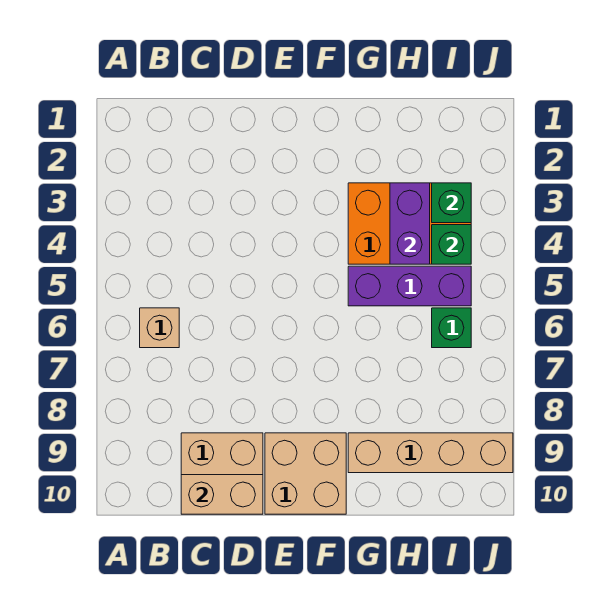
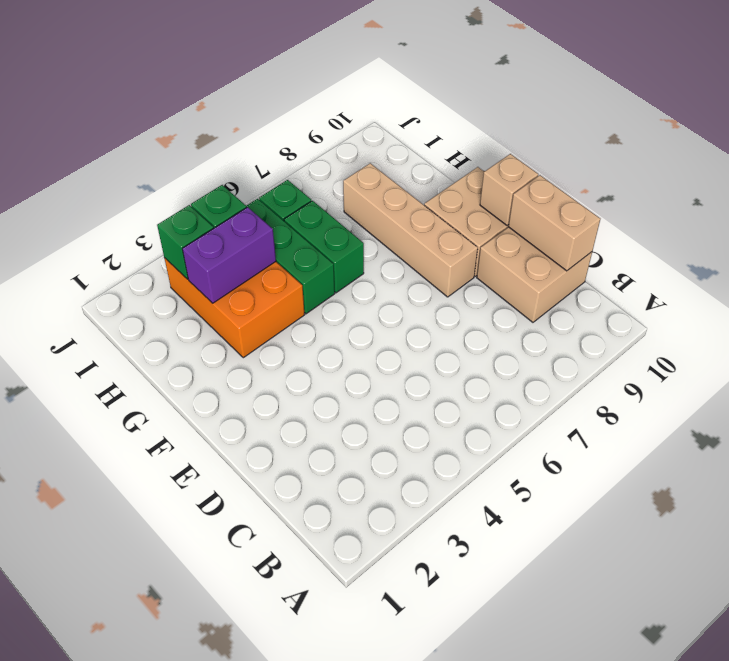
tan 1x1 brick [140,308,179,348] -> tan 1x1 brick moved to [480,154,538,225]
purple 1x3 brick [348,266,471,306] -> green 1x3 brick [247,199,335,314]
none -> green 1x2 brick [284,201,364,293]
tan 1x4 brick [348,433,513,473] -> tan 1x4 brick moved to [343,163,478,297]

